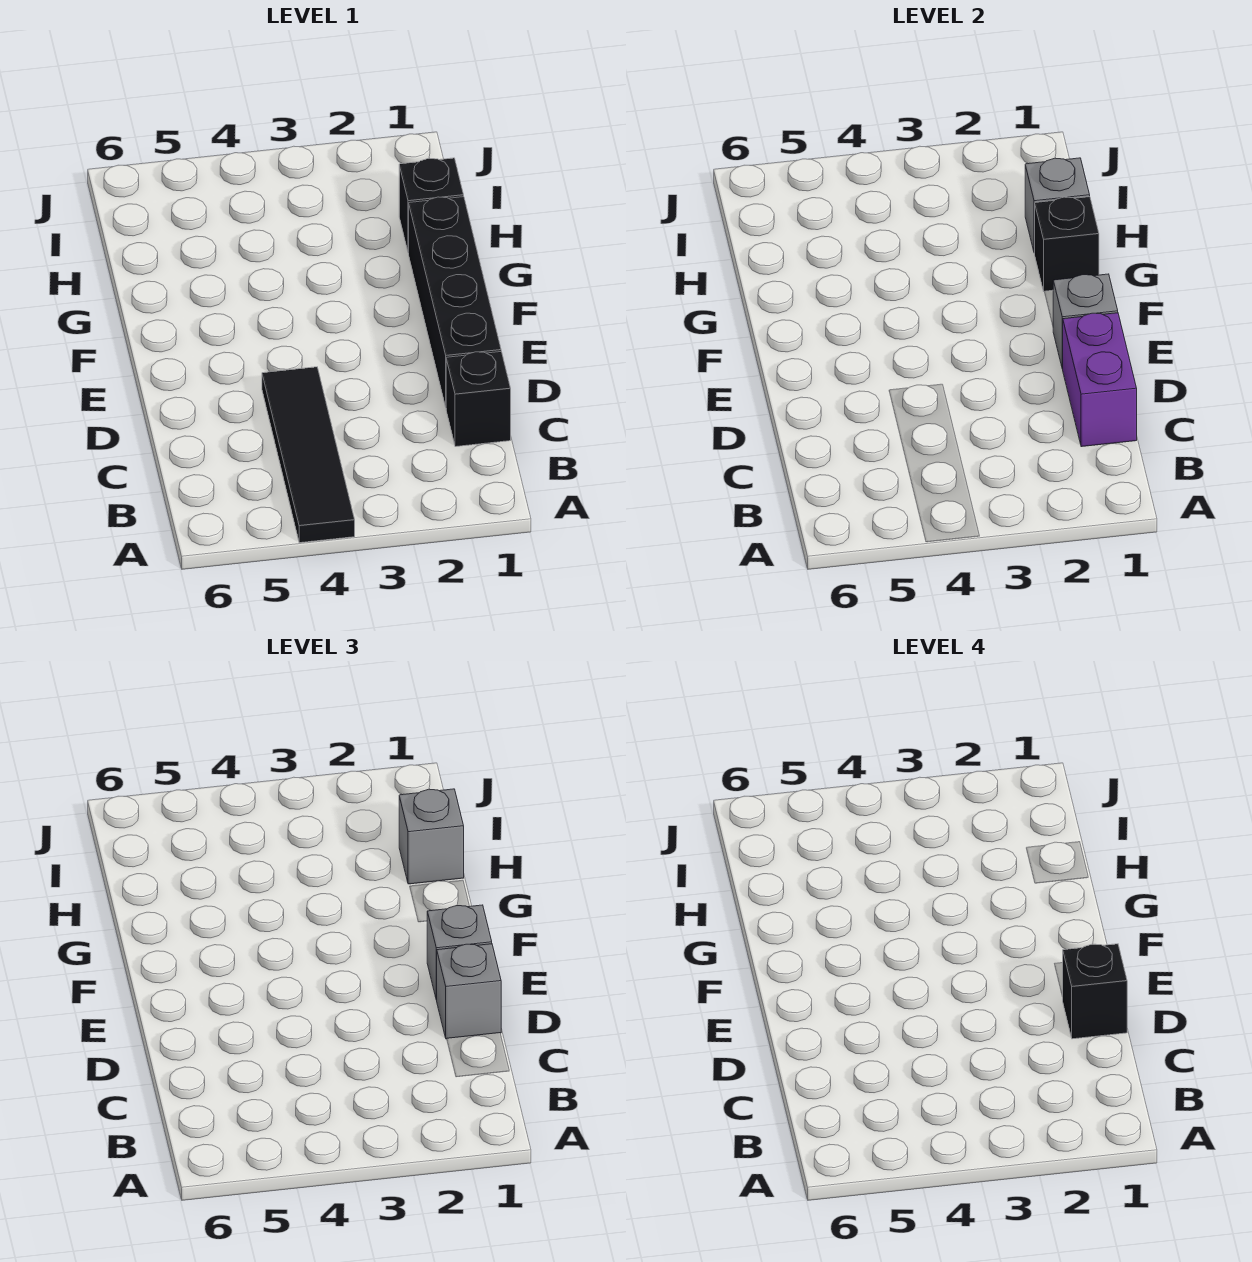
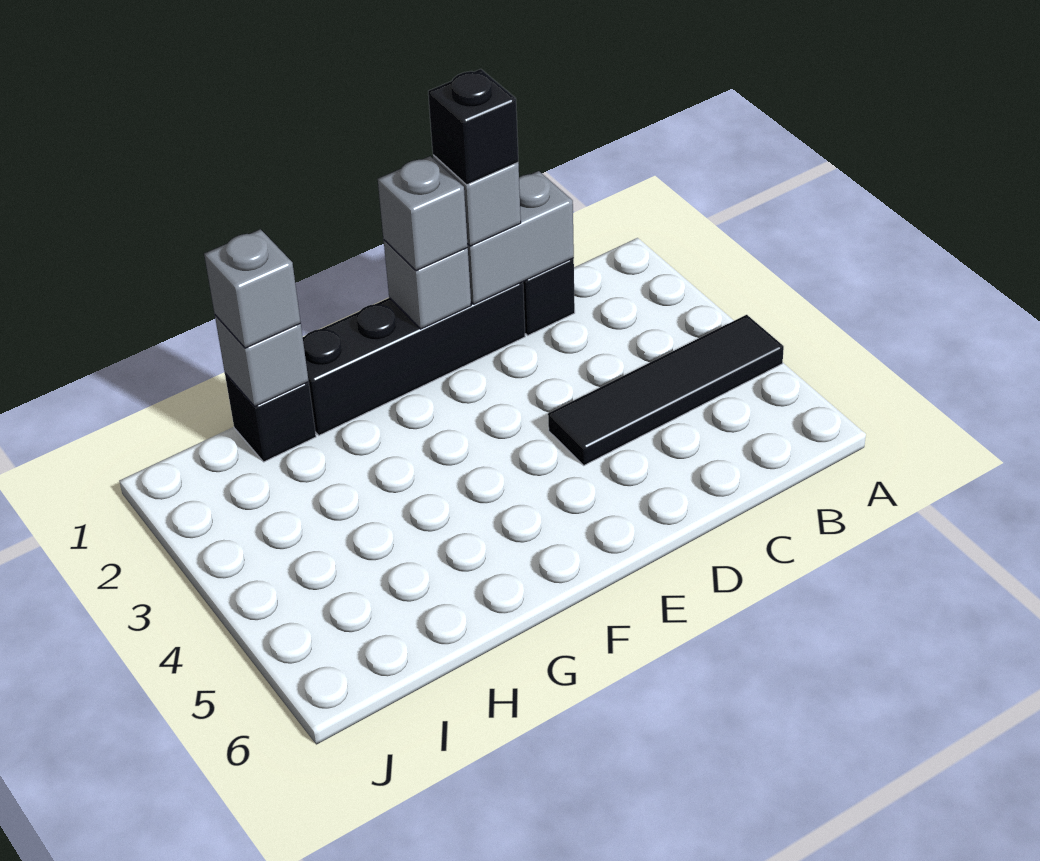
purple 1x2 brick [1063,313,1137,447] -> grey 1x2 brick [468,171,574,304]
black 1x1 brick [1035,197,1099,292] -> none

